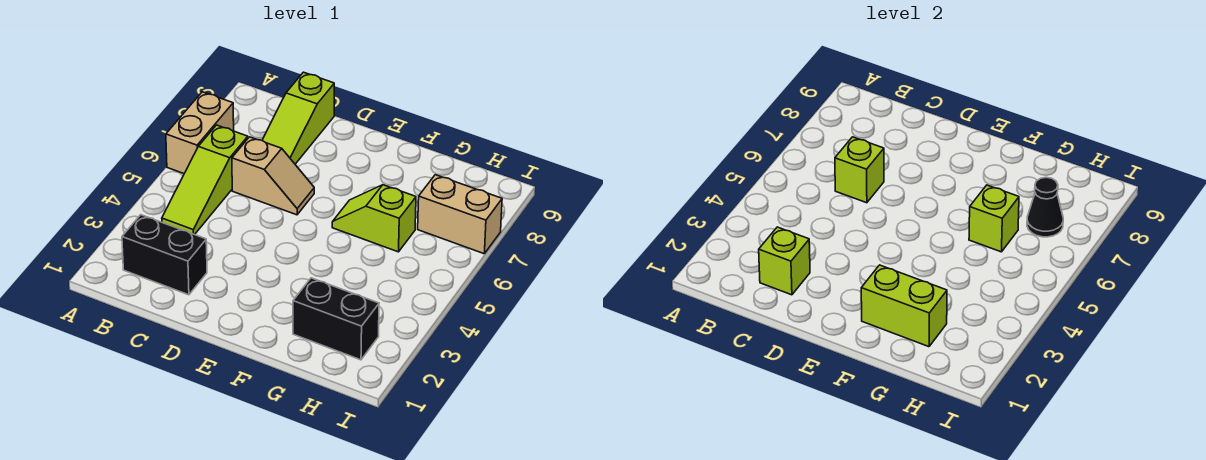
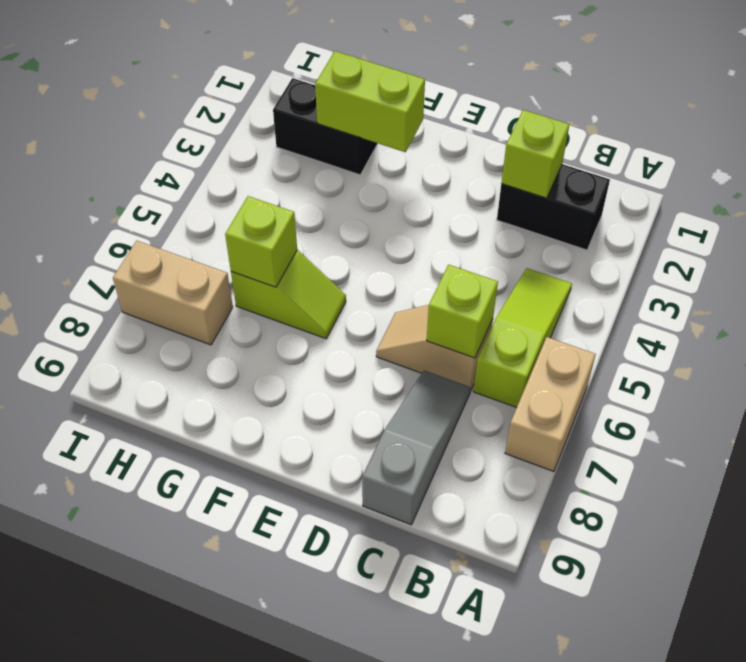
lime 1x3 slope [262,72,334,164] -> grey 1x3 slope [362,371,471,525]
black 1x1 cone [1027,177,1063,237] -> none

